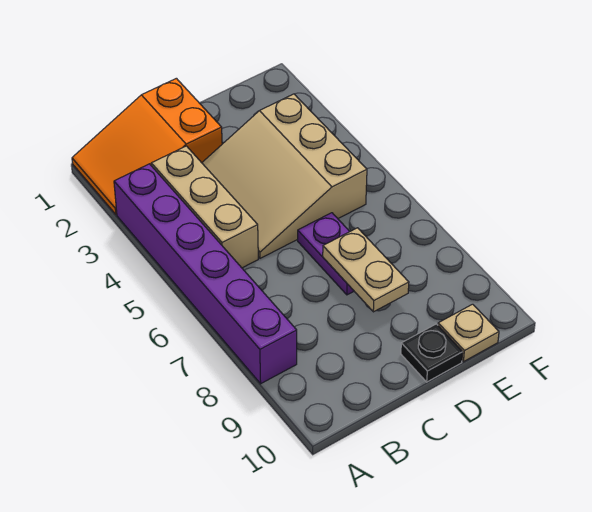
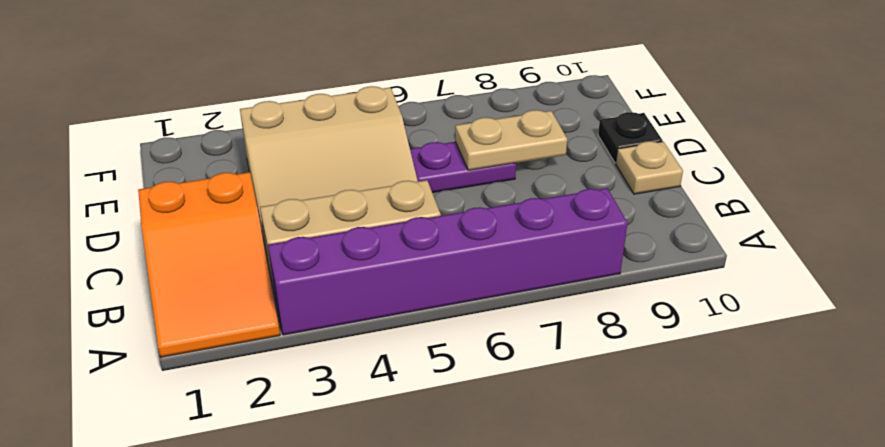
tan 1x1 plate [438,304,499,362] -> tan 1x1 plate moved to [616,141,683,194]

